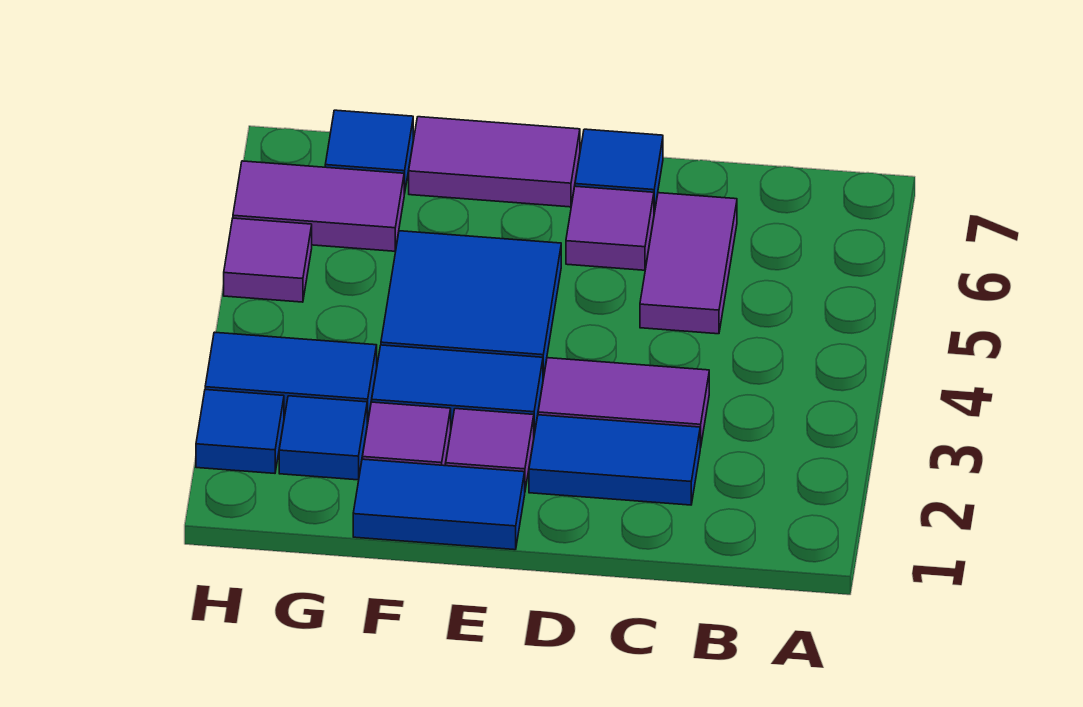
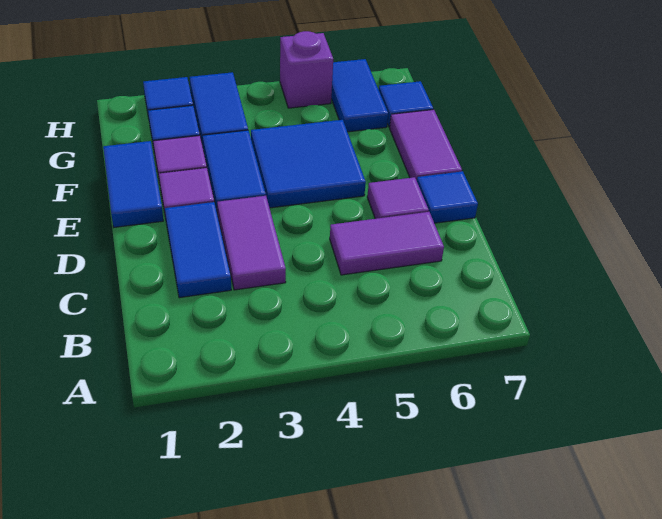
purple 1x2 tile [233,161,404,251] -> blue 1x2 tile [331,59,388,132]
purple 1x1 tile [224,218,312,302] -> purple 1x1 brick [280,31,333,108]

